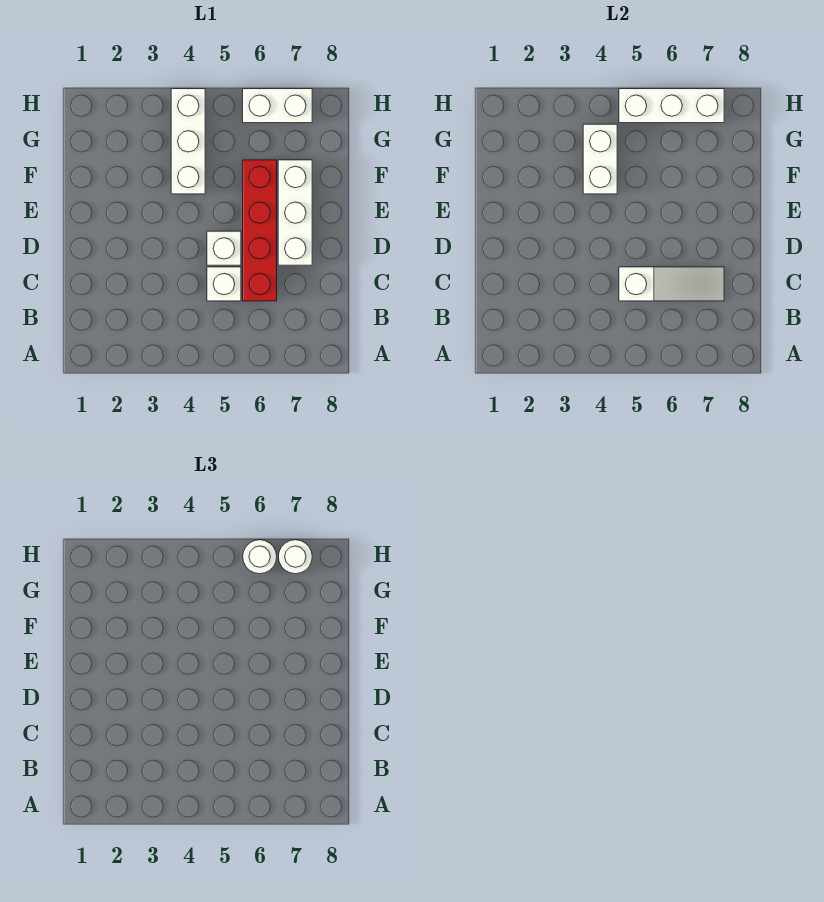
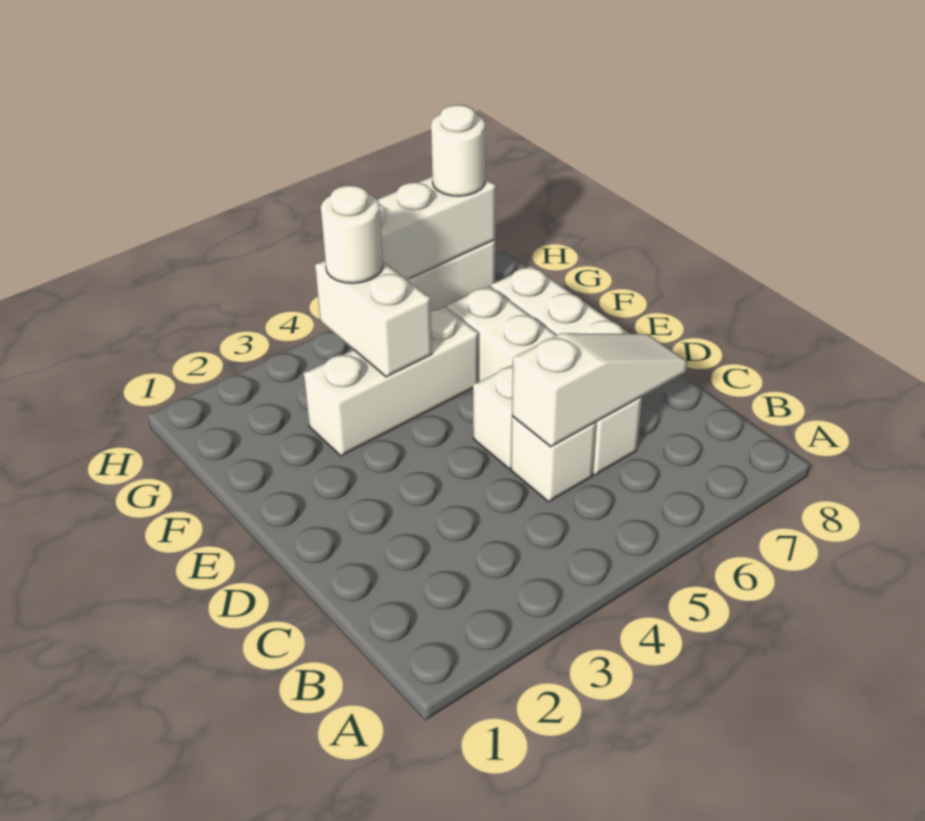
red 1x4 brick [243,160,277,301] -> white 1x4 brick [447,286,642,475]
white 1x3 brick [171,89,205,194] -> white 1x3 brick turned to [304,307,478,456]
white 1x1 round brick [243,540,277,574] -> white 1x1 round brick moved to [321,185,383,283]

